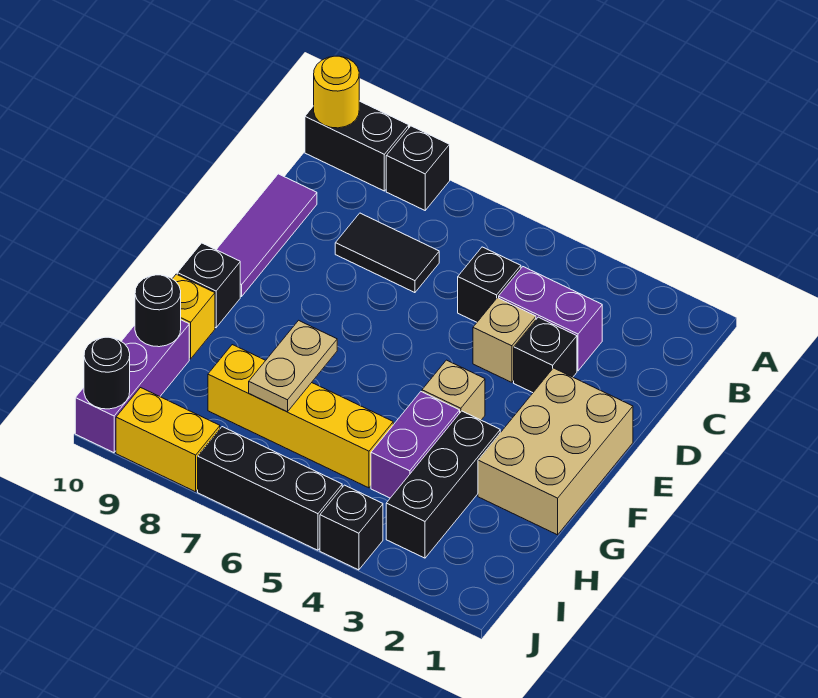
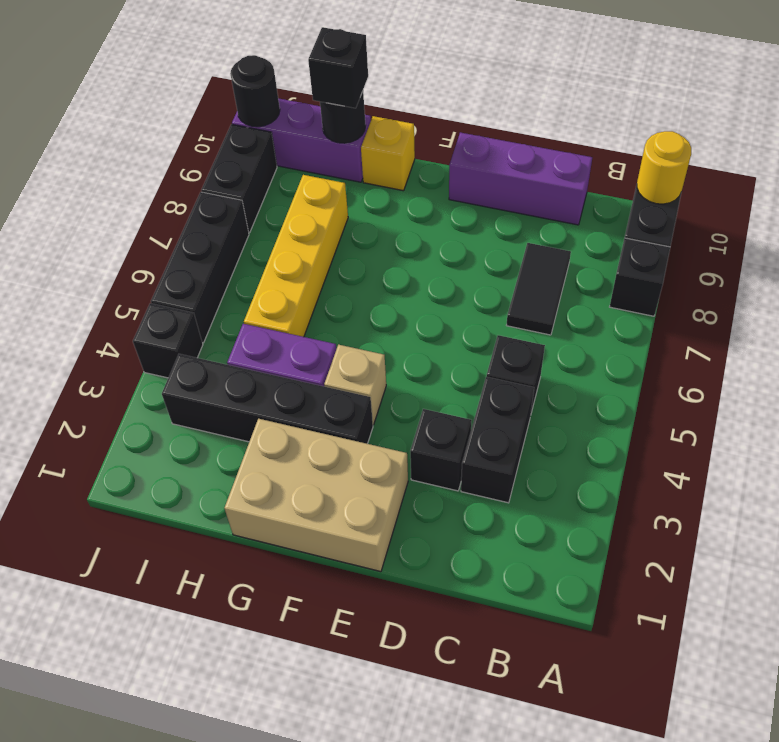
purple 1x2 brick [499,267,602,371] -> black 1x2 brick [461,377,534,503]
purple 1x3 tile [216,174,317,296] -> purple 1x3 brick [449,132,592,225]
tan 1x1 brick [473,298,536,382] -> none
black 1x1 brick [177,243,240,328] -> black 1x1 brick moved to [308,27,368,108]
black 1x3 brick [386,411,500,558] -> black 1x4 brick [162,354,373,444]
tan 1x2 plate [249,320,337,412] -> none
yellow 1x2 brick [116,388,220,492] -> black 1x2 brick [201,124,277,233]

